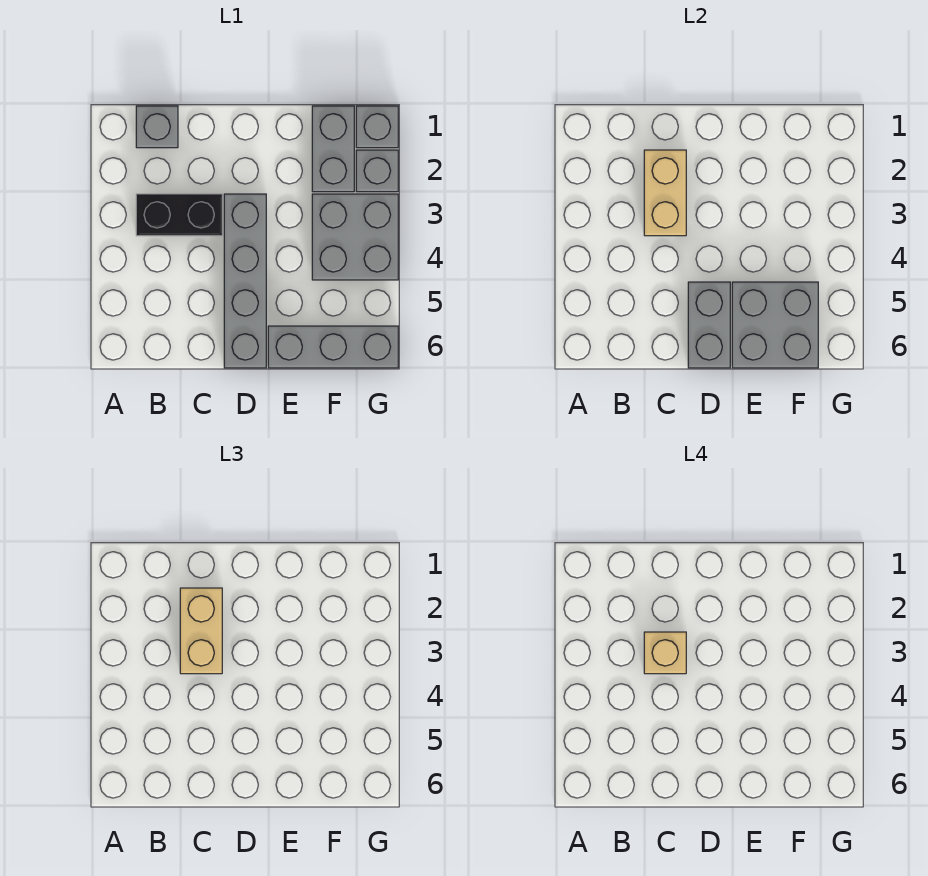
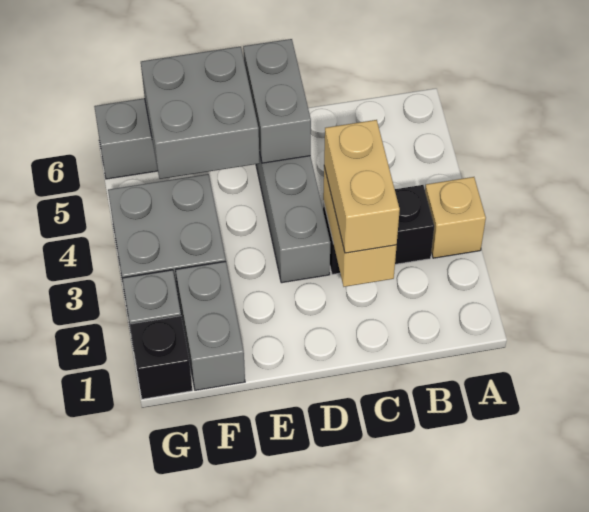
grey 1x1 brick [136,106,178,148] -> none
tan 1x1 brick [644,632,686,674] -> tan 1x1 brick moved to [425,177,486,258]
grey 1x1 brick [356,106,398,148] -> black 1x1 brick [130,316,192,399]

